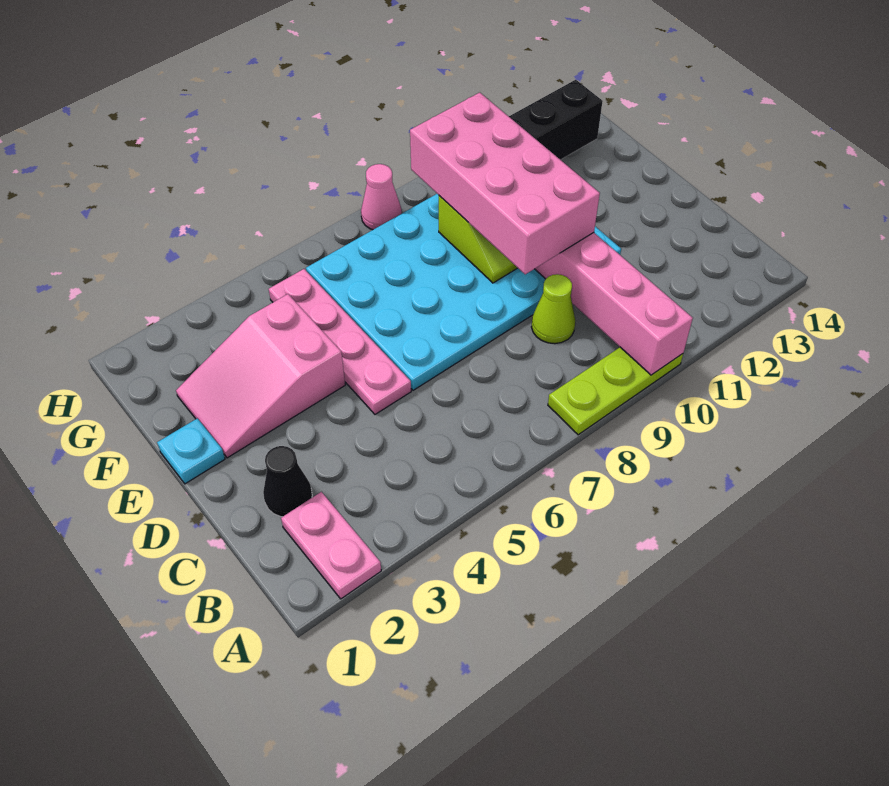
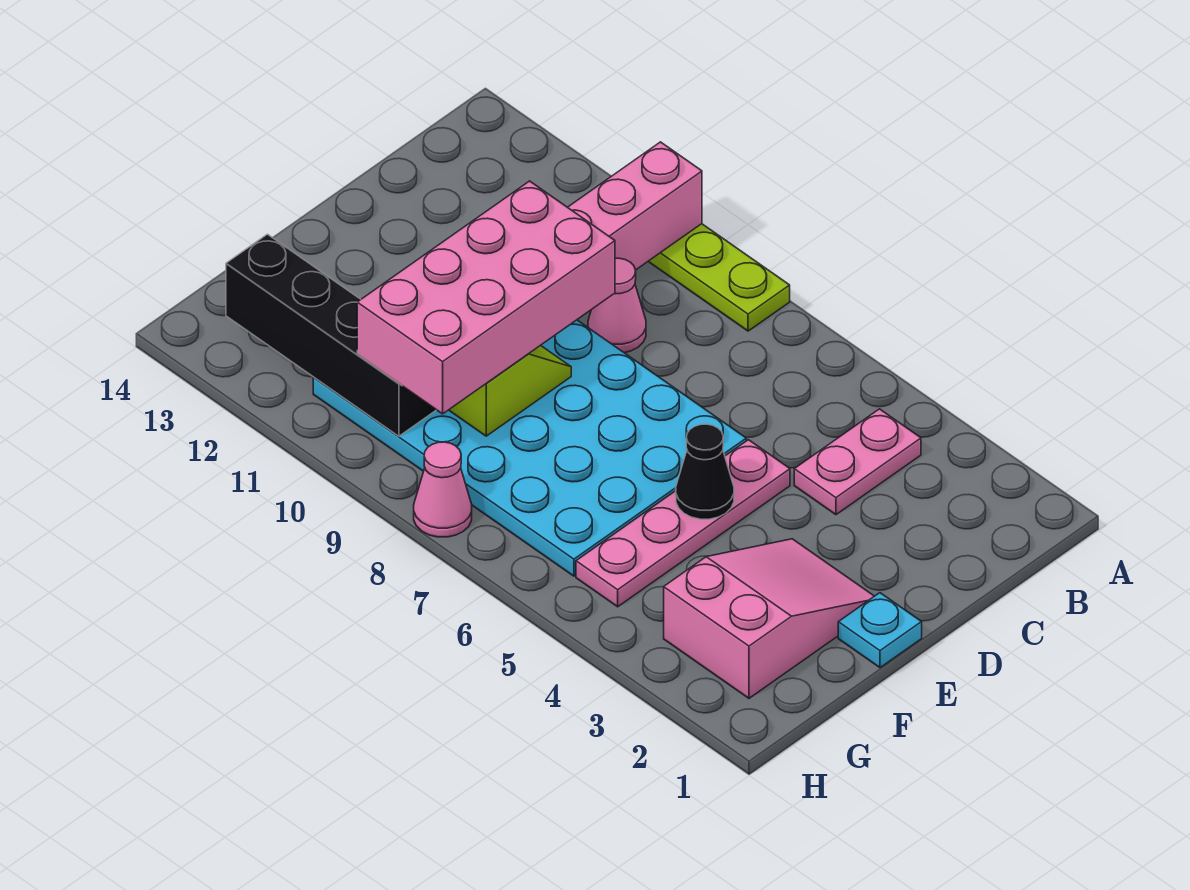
pink 1x2 plate [281,492,381,599] -> pink 1x2 plate moved to [794,409,921,515]
black 1x1 cone [263,446,312,517] -> black 1x1 cone moved to [676,424,734,519]
lime 1x1 cone [532,274,575,344] -> pink 1x1 cone [588,258,646,353]
pink 2x3 slope [176,294,345,458] -> pink 2x3 slope turned to [664,539,874,698]

